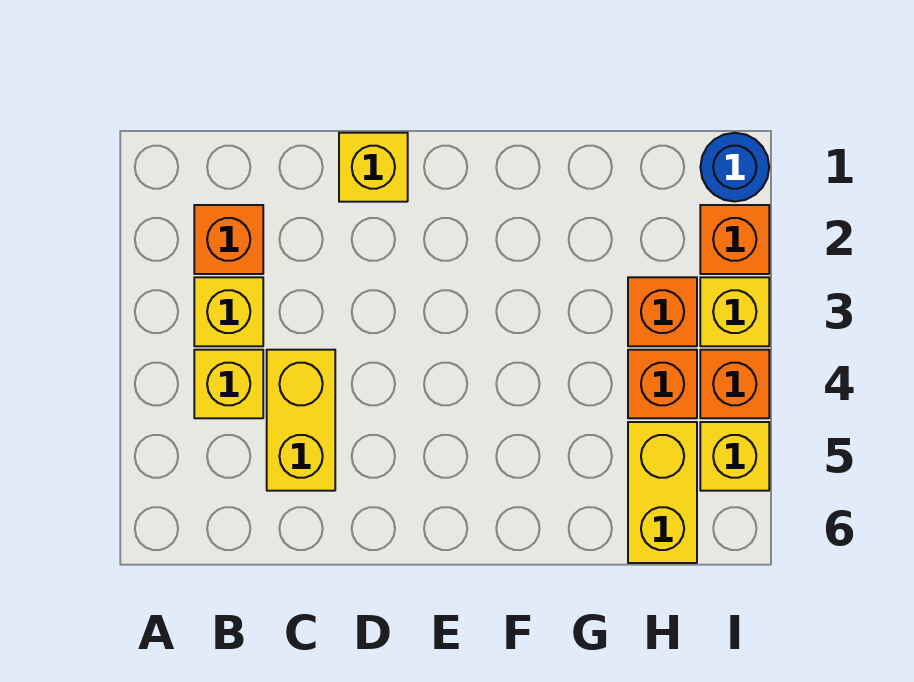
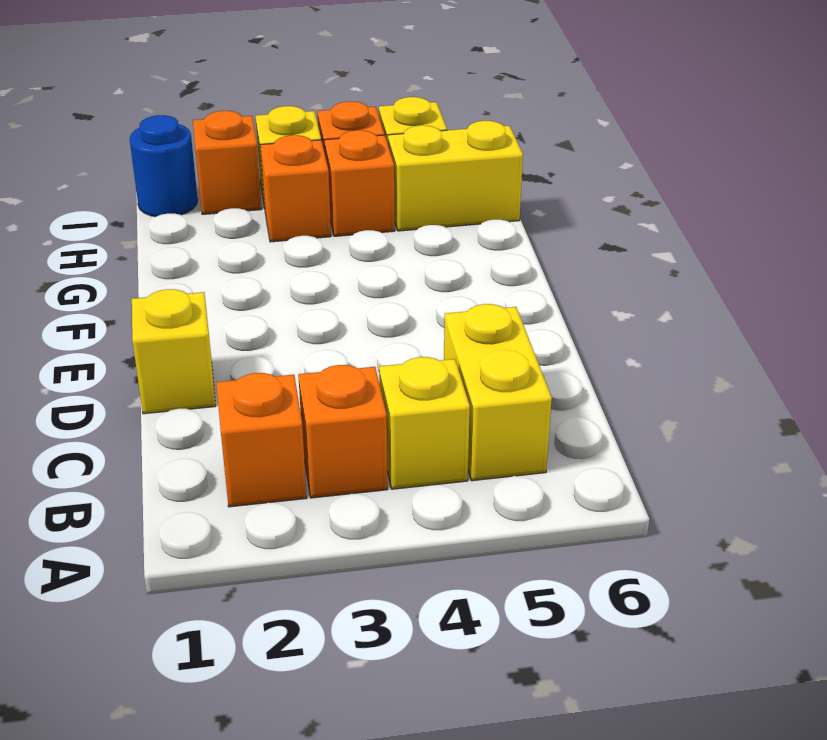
yellow 1x1 brick [194,277,263,346] -> orange 1x1 brick [298,365,388,498]
yellow 1x2 brick [267,350,335,491] -> yellow 1x2 brick turned to [444,304,552,481]

